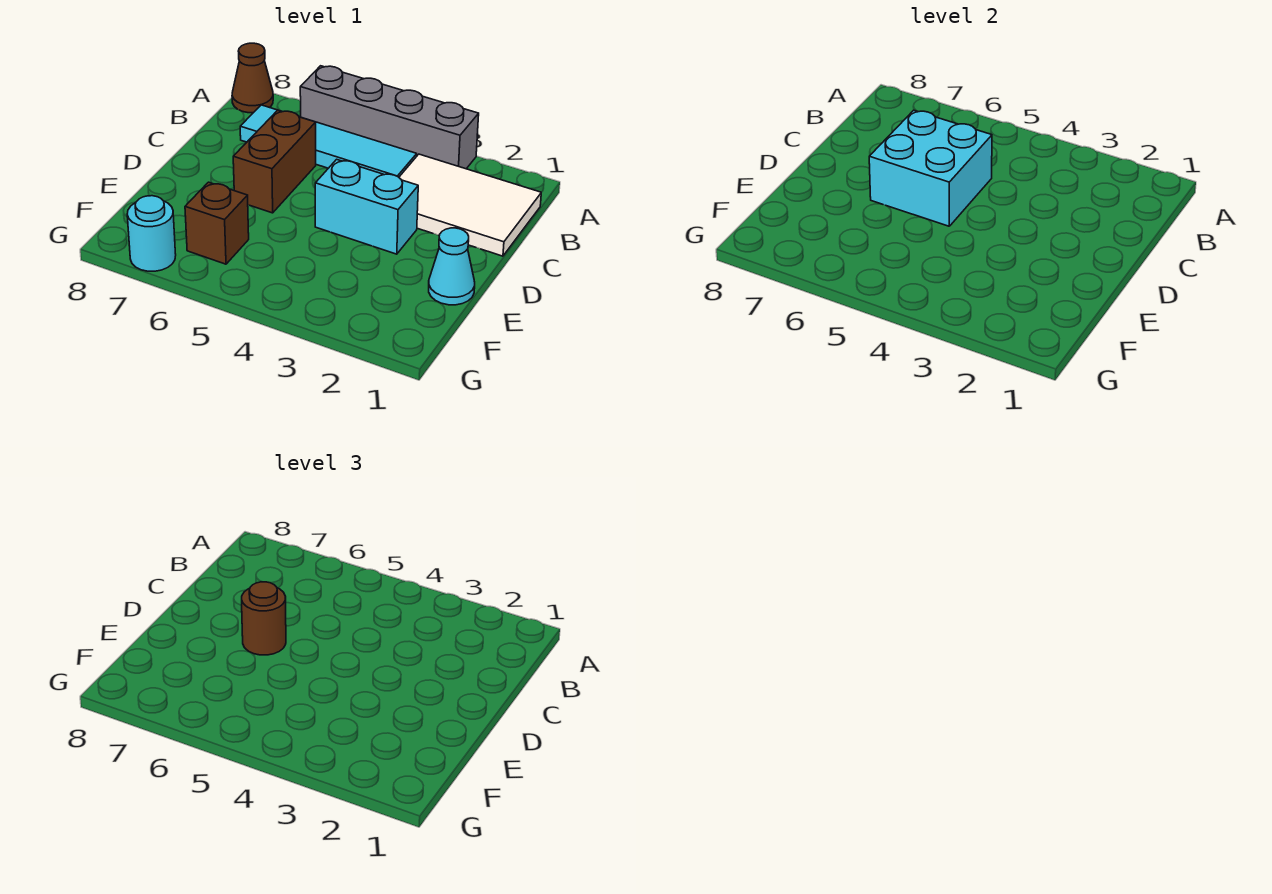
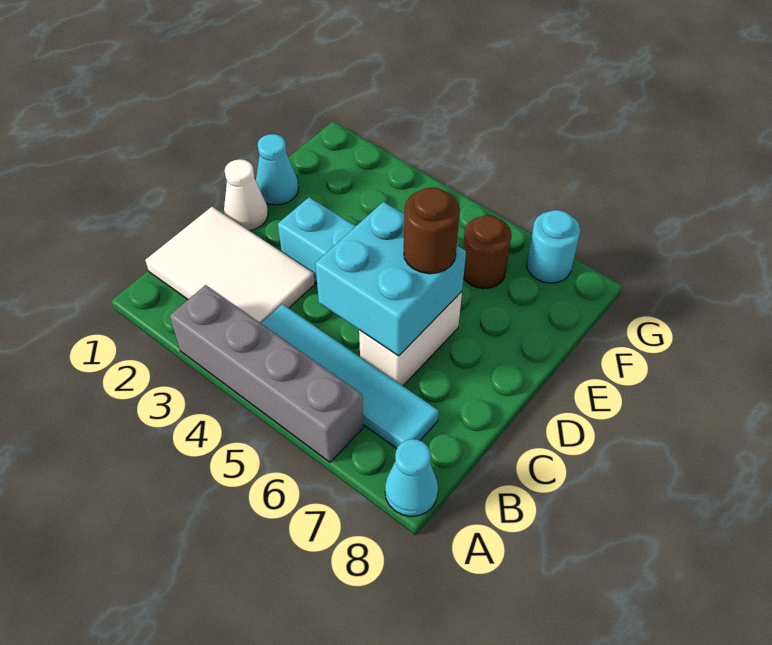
brown 1x1 cone [232,43,273,113] -> cyan 1x1 cone [385,439,438,516]
brown 1x2 brick [233,110,316,213] -> white 1x2 brick [359,292,462,386]
none -> white 1x1 cone [224,159,268,231]
brown 1x1 brick [185,182,249,264] -> brown 1x1 round brick [463,215,512,289]

